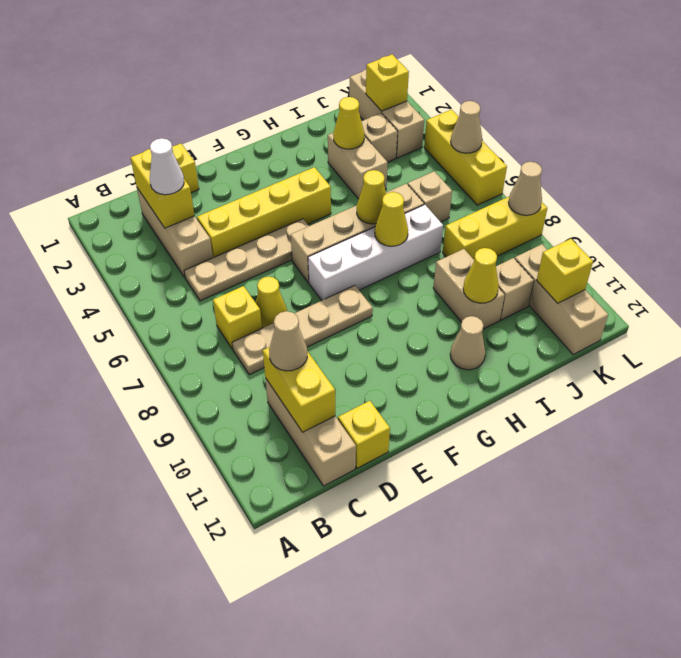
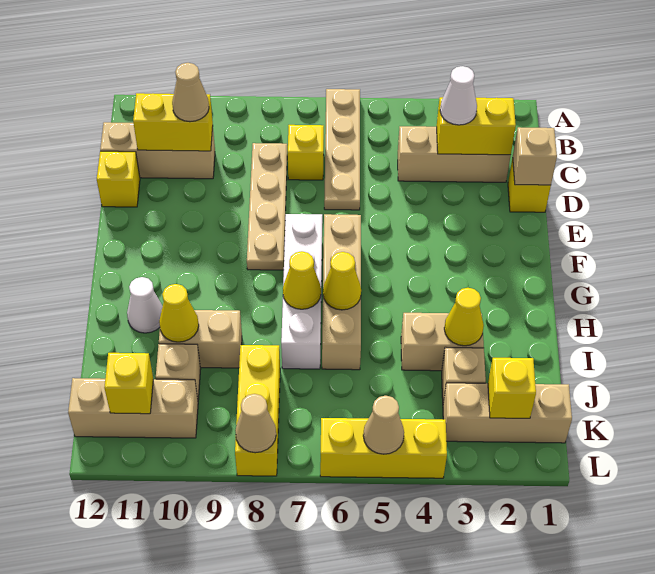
tan 1x4 plate [184,219,309,301] -> tan 1x4 plate moved to [324,89,360,210]
yellow 1x4 brick [197,167,331,258] -> none
yellow 1x1 cone [256,277,287,328] -> none
tan 1x1 cone [450,316,485,370] -> white 1x1 cone [127,277,163,333]
tan 1x1 brick [408,171,452,222] -> tan 1x1 brick moved to [513,127,557,185]

